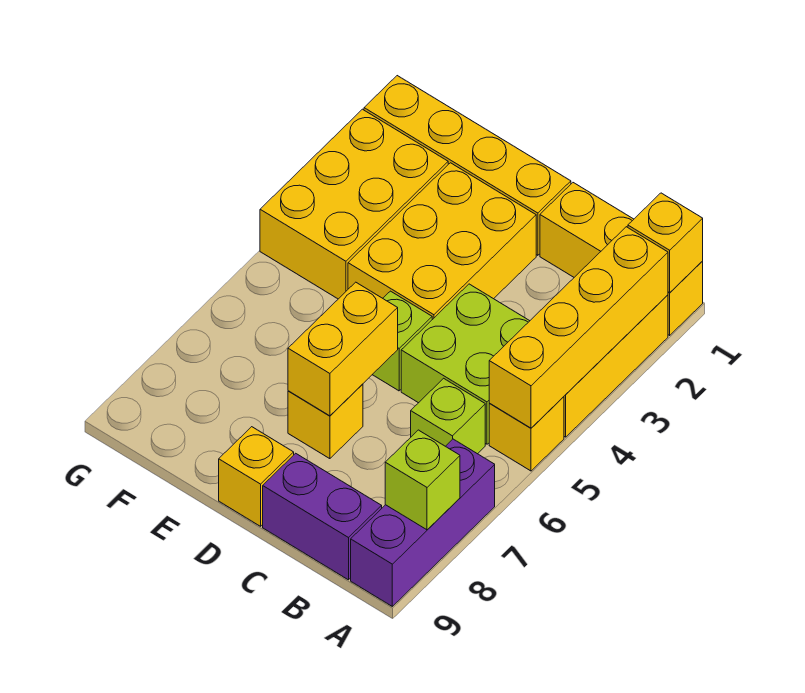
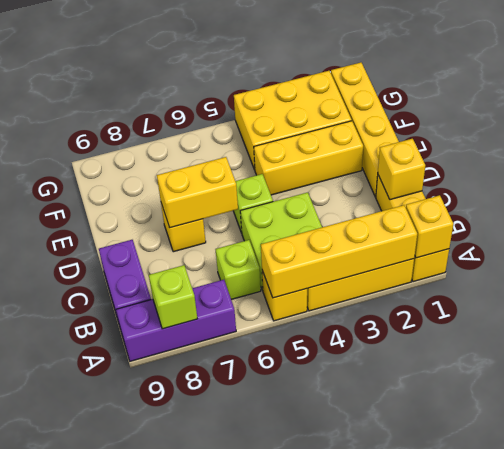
yellow 2x3 brick [348,163,536,319] -> yellow 1x3 brick [254,121,363,195]
yellow 1x1 brick [219,427,294,526] -> yellow 1x1 brick moved to [378,139,425,200]

